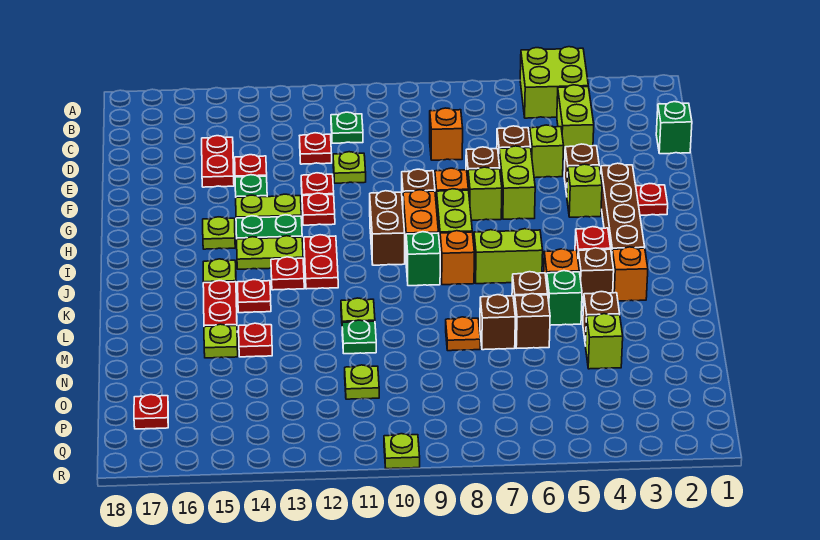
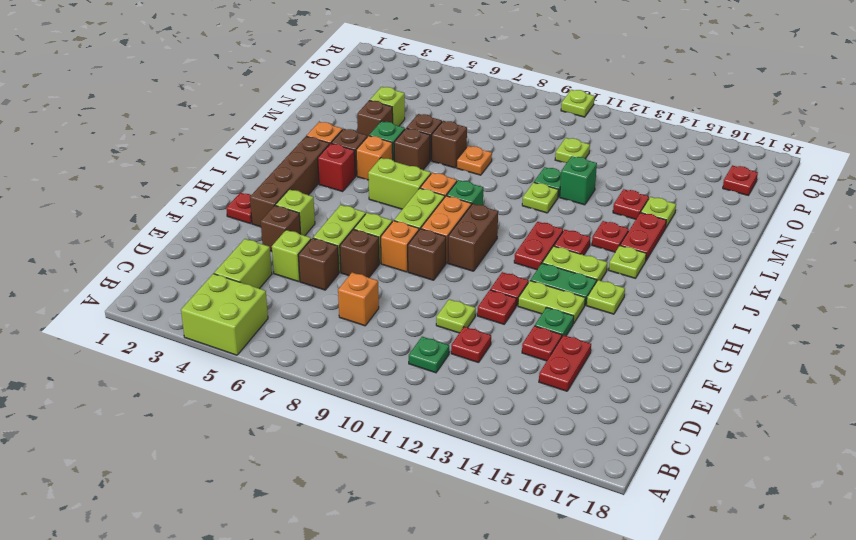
green 1x1 brick [656,102,692,154] -> green 1x1 brick moved to [560,156,597,205]

